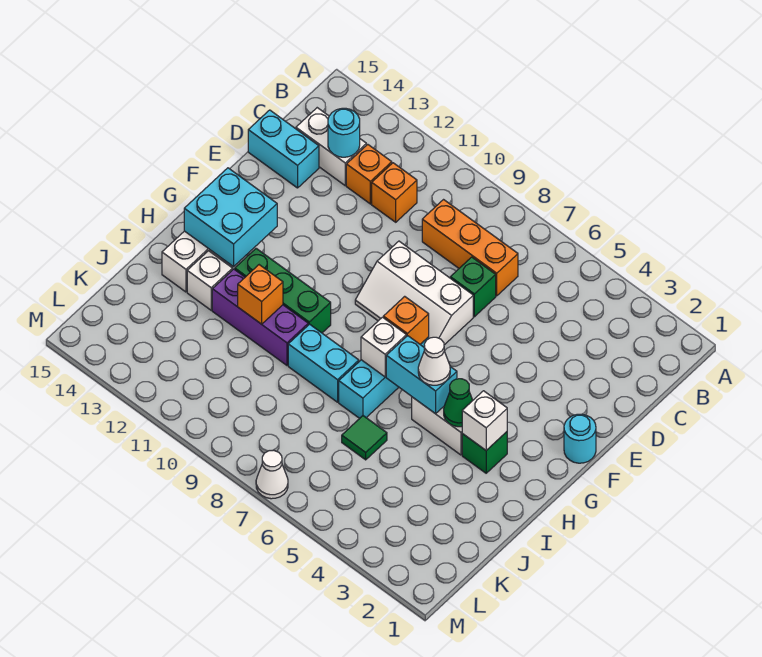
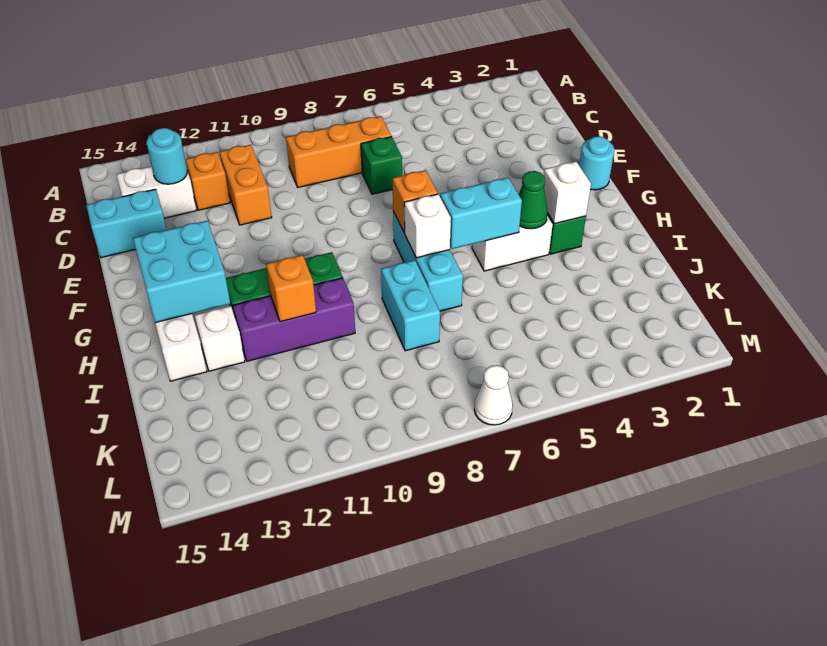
orange 1x1 brick [372,163,417,222] -> orange 1x2 brick [220,145,272,225]
white 2x3 slope [355,241,473,345] -> none
white 1x1 cone [418,337,450,385] -> none
cyan 1x2 brick [288,324,359,402] -> cyan 1x2 brick turned to [381,260,440,351]
green 1x1 tile [342,416,387,460] -> none

